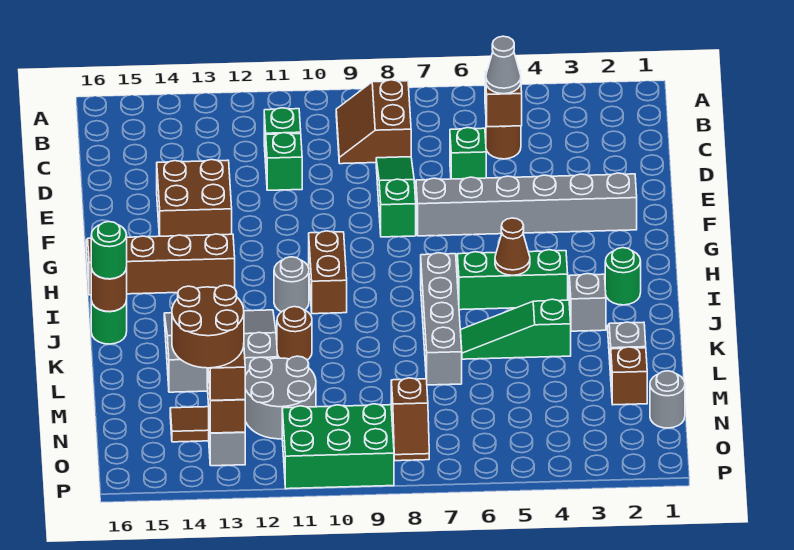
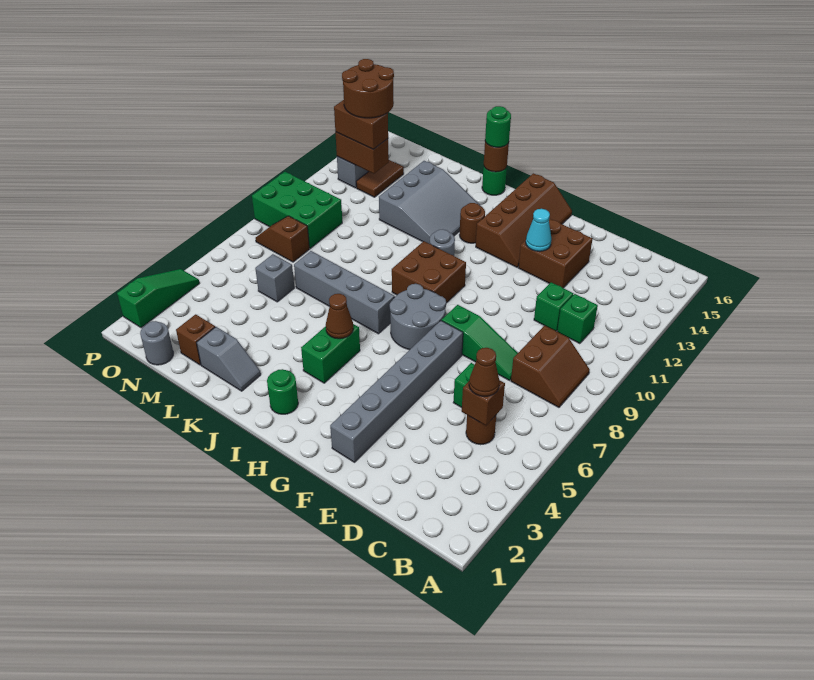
brown 2x2 slope [336,80,411,164] -> brown 2x2 slope turned to [511,325,590,407]
grey 1x1 cone [486,36,521,94] -> brown 1x1 cone [469,348,500,396]
none -> cyan 1x1 cone [526,209,552,251]
brown 1x2 brick [309,231,347,314] -> brown 2x2 brick [392,241,466,303]
green 1x3 brick [457,250,568,310] -> green 1x2 brick [301,324,360,383]
grey 1x1 brick [569,274,606,331] -> grey 1x1 brick moved to [255,254,294,302]
green 1x3 slope [460,299,571,359] -> green 1x3 slope moved to [117,269,199,328]
brown 1x1 round brick [277,307,312,360] -> brown 1x1 round brick moved to [460,203,485,243]
grey 2x2 round brick [245,356,316,439] -> grey 2x2 round brick moved to [390,284,446,350]
green 2x3 brick [282,404,394,489] -> green 2x3 brick turned to [252,172,342,248]

